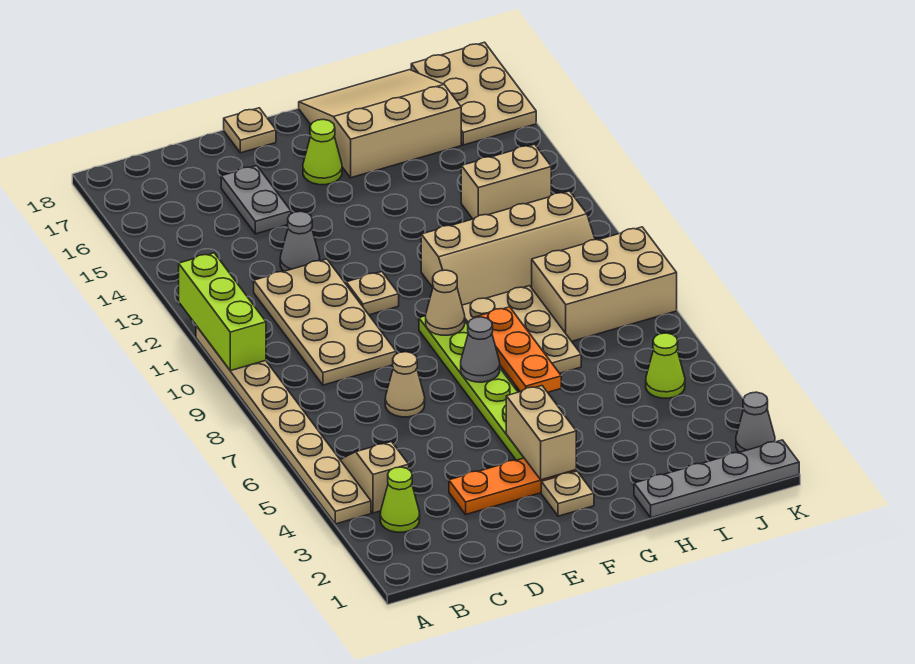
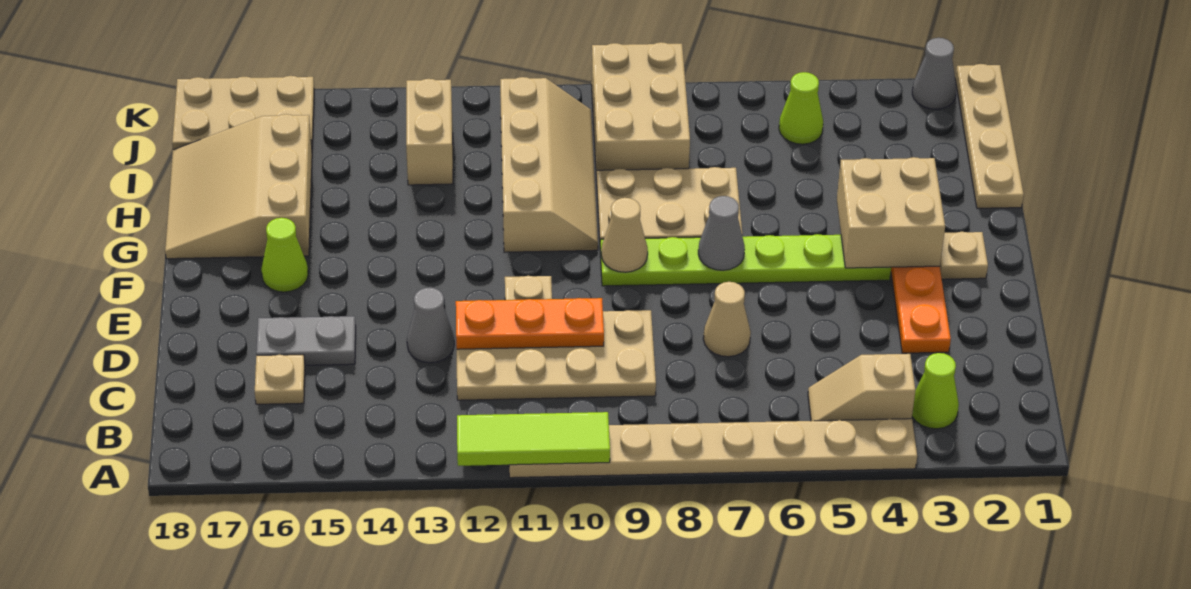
lime 1x3 brick [179,253,266,371] -> lime 1x3 tile [457,412,610,466]
tan 1x1 plate [224,108,276,153] -> tan 1x1 plate moved to [255,355,305,404]
tan 1x2 brick [506,386,576,480] -> tan 2x2 brick [837,157,945,268]
orange 1x3 plate [474,307,561,392] -> orange 1x3 plate moved to [456,298,604,349]
grey 1x4 plate [634,440,799,518] -> tan 1x4 plate [955,64,1024,208]

